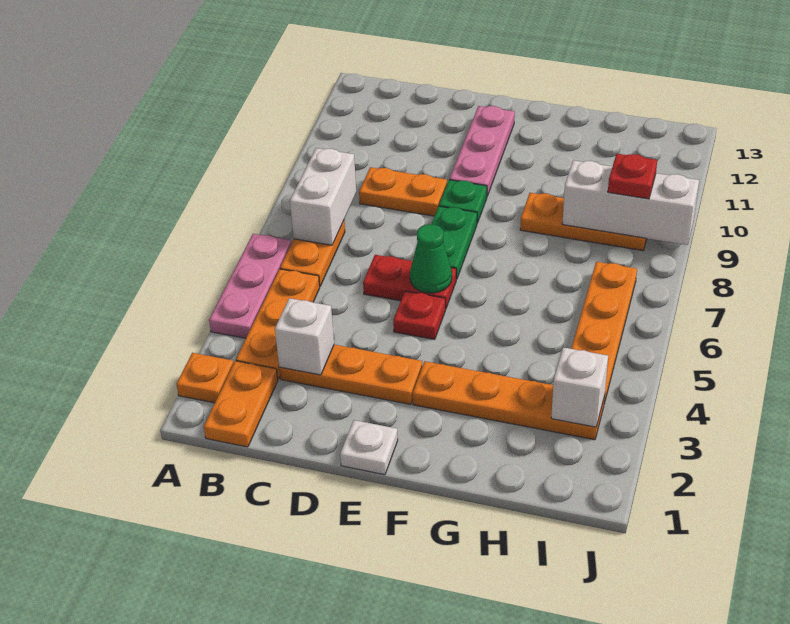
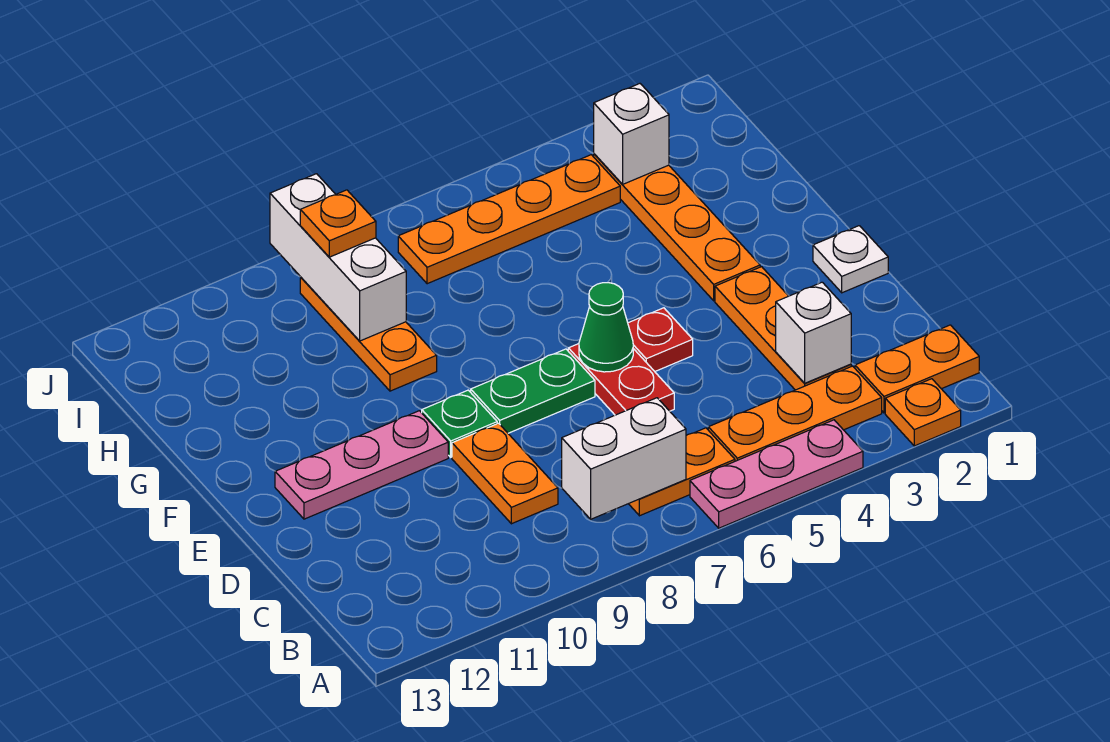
red 1x1 plate [608,154,657,199] -> orange 1x1 plate [300,190,376,257]

